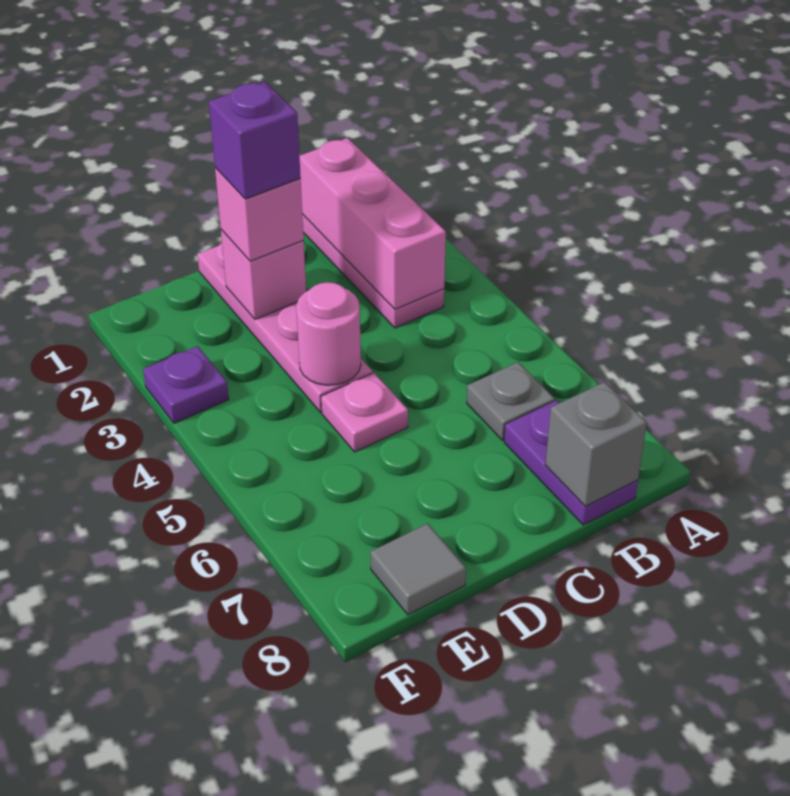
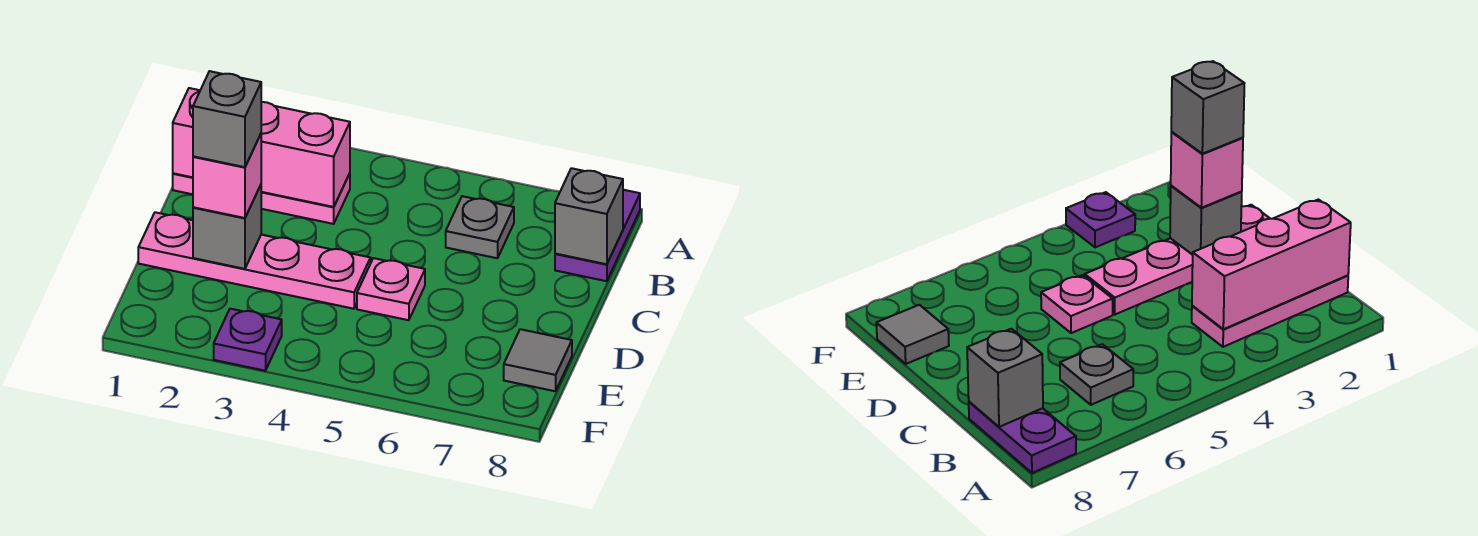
purple 1x2 plate [504,400,638,525] -> purple 1x2 plate turned to [555,190,640,281]
pink 1x1 brick [221,230,306,319] -> grey 1x1 brick [193,185,261,269]
purple 1x1 brick [209,82,301,199] -> grey 1x1 brick [193,71,261,167]
pink 1x1 round brick [296,282,361,385] -> none

